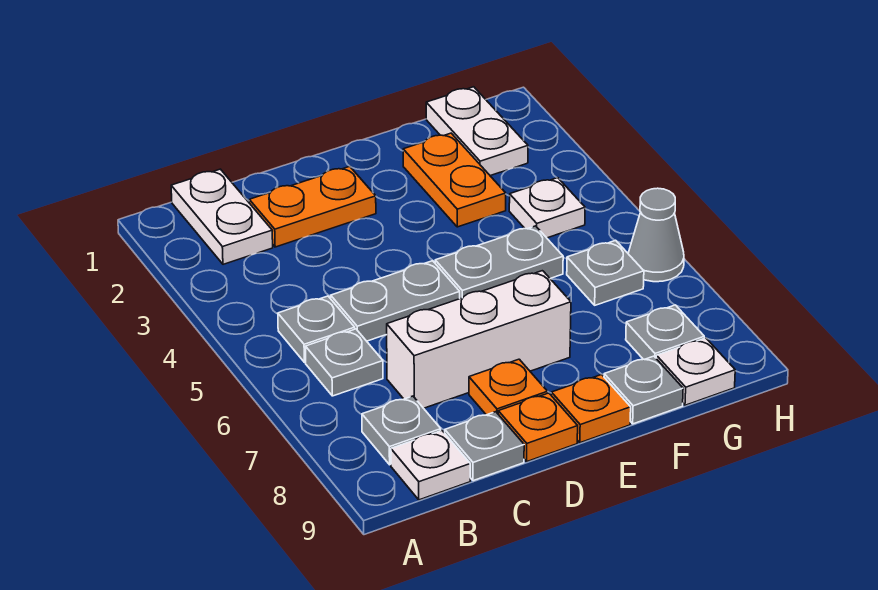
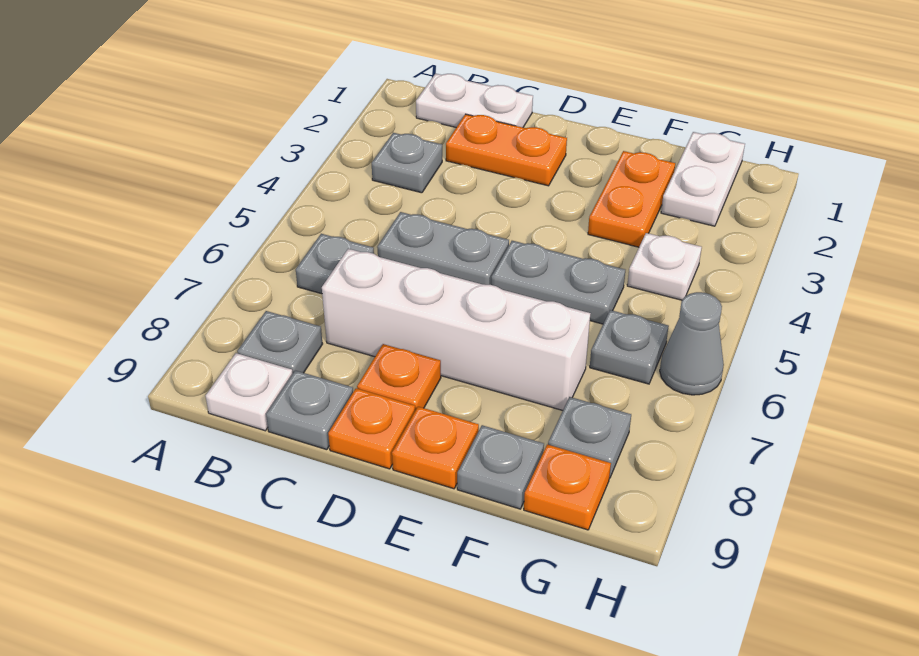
white 1x2 plate [171,169,273,264] -> white 1x2 plate turned to [416,74,533,127]
grey 1x1 plate [278,296,355,362] -> grey 1x1 plate moved to [372,133,442,193]
white 1x3 brick [387,271,571,408] -> white 1x4 brick [322,249,590,410]
white 1x1 plate [656,338,735,405] -> orange 1x1 plate [524,444,611,530]

